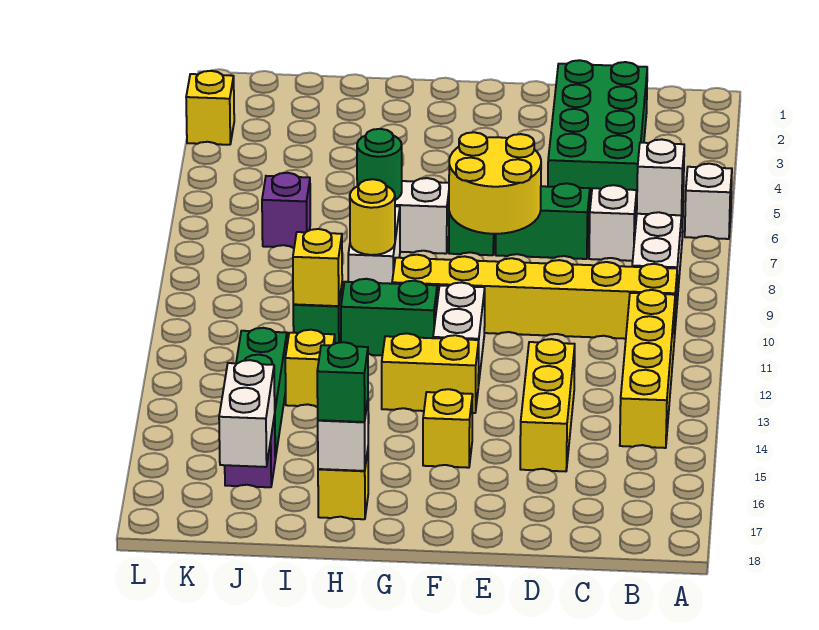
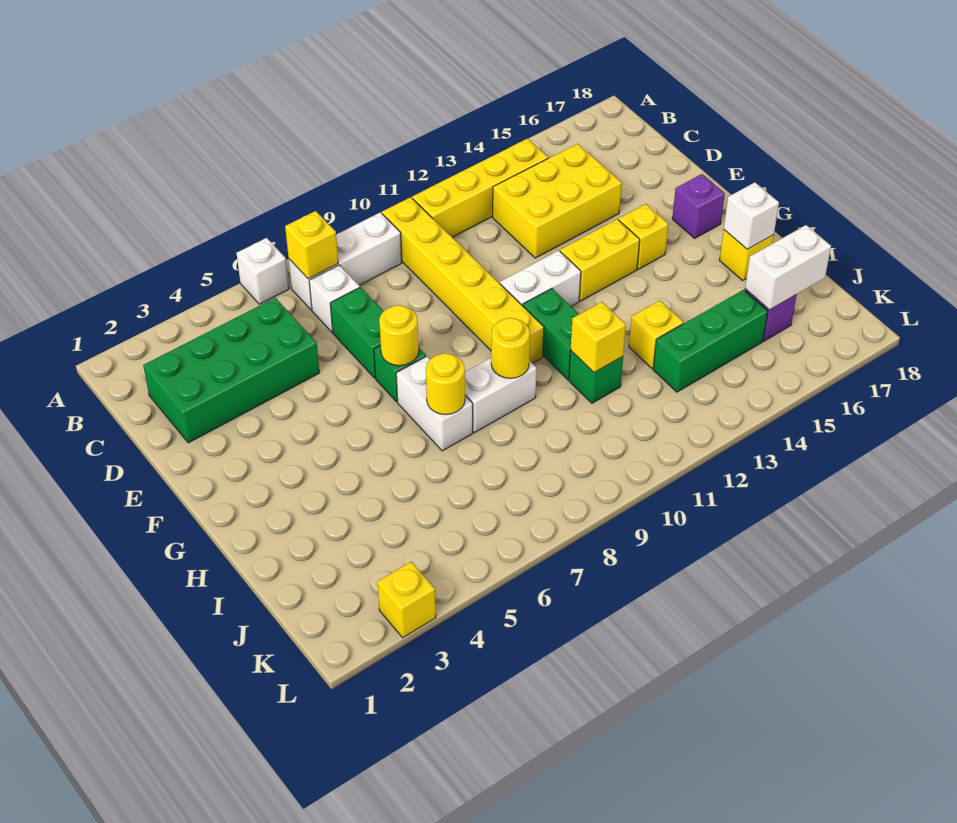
white 1x1 brick [637,139,684,215] -> yellow 1x1 brick [285,211,338,279]
yellow 1x3 brick [520,339,575,471] -> yellow 2x3 brick [493,144,622,258]
yellow 2x2 round brick [449,132,541,234] -> yellow 1x1 round brick [379,305,419,366]
yellow 1x2 brick [382,333,479,413] -> yellow 1x2 brick turned to [560,219,640,301]
green 1x1 round brick [357,129,402,200] -> yellow 1x1 round brick [426,353,465,415]
green 1x1 brick [317,342,368,422] -> none
purple 1x1 brick [262,173,310,248] -> purple 1x1 brick moved to [672,174,725,238]

